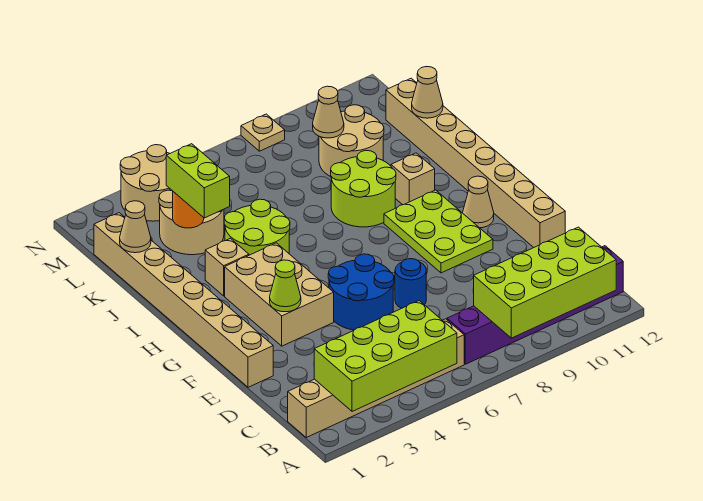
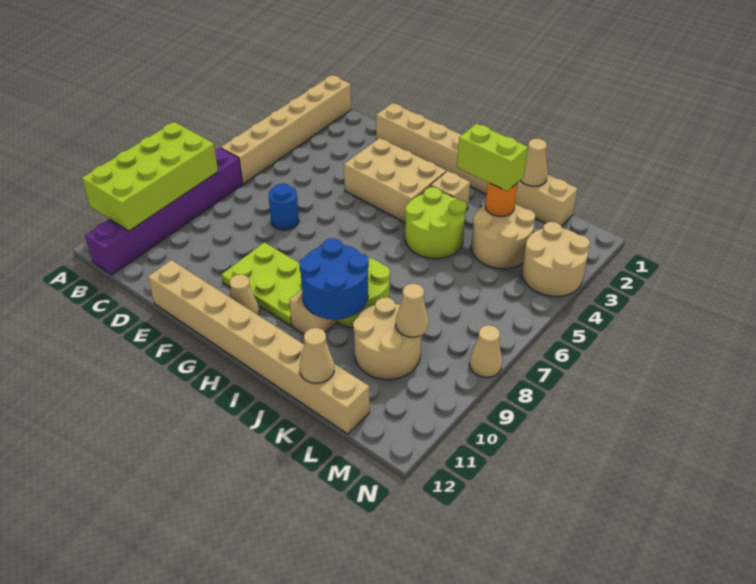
lime 2x4 brick [314,301,457,411] -> none
blue 2x2 round brick [328,254,394,330] -> blue 2x2 round brick moved to [299,238,369,320]
lime 1x1 cone [270,260,301,312] -> none
tan 1x1 plate [241,114,285,151] -> tan 1x1 cone [469,325,502,377]

